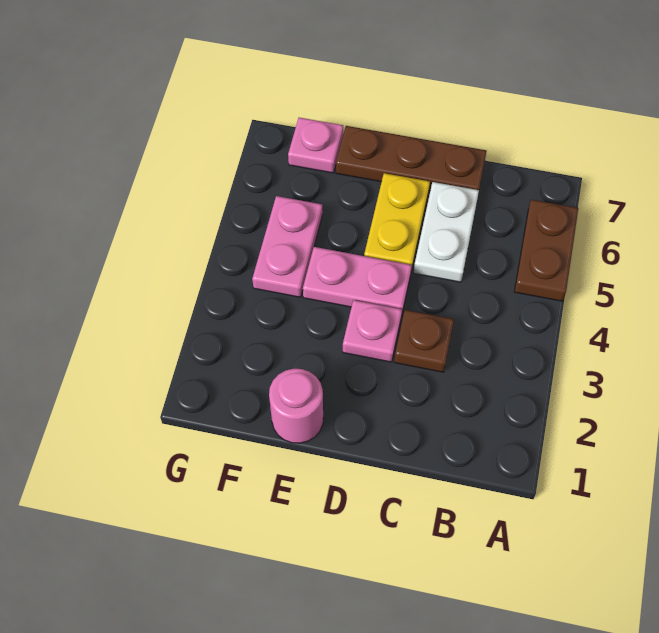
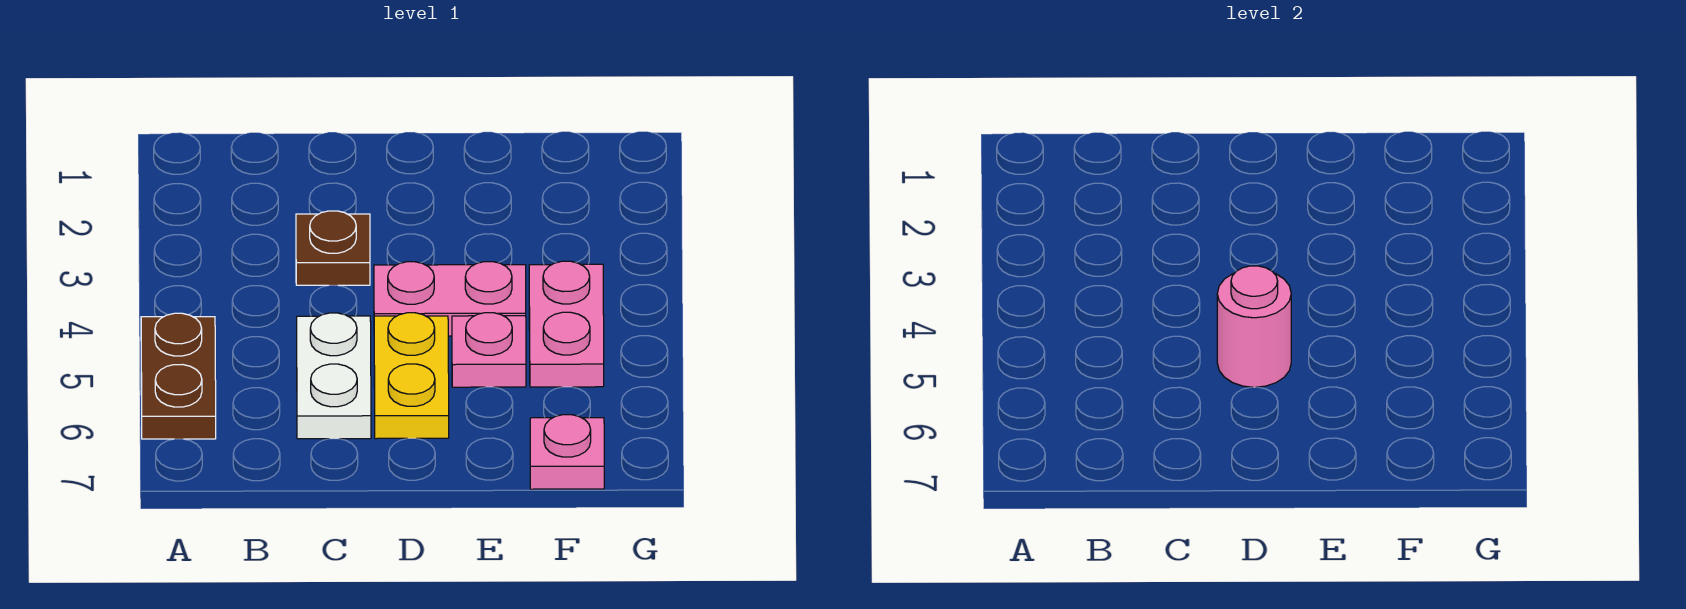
brown 1x3 plate [336,126,487,190] -> none
pink 1x1 plate [343,300,402,362] -> pink 1x1 plate moved to [452,313,526,387]
pink 1x1 round brick [269,369,323,443] -> pink 1x1 round brick moved to [1217,266,1291,387]

